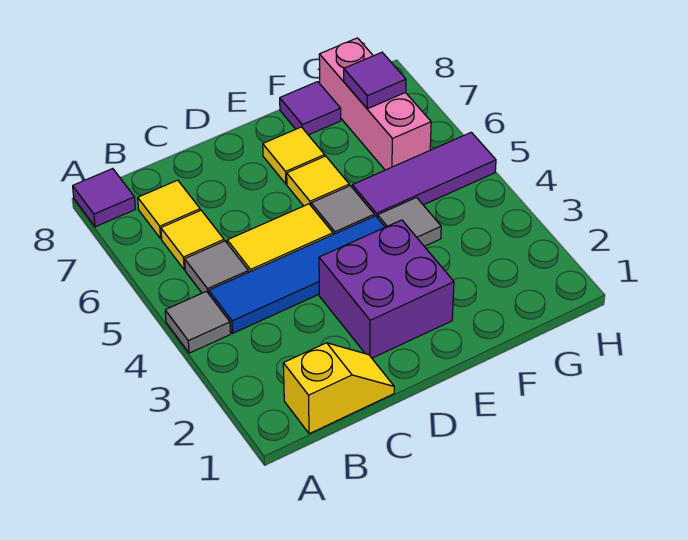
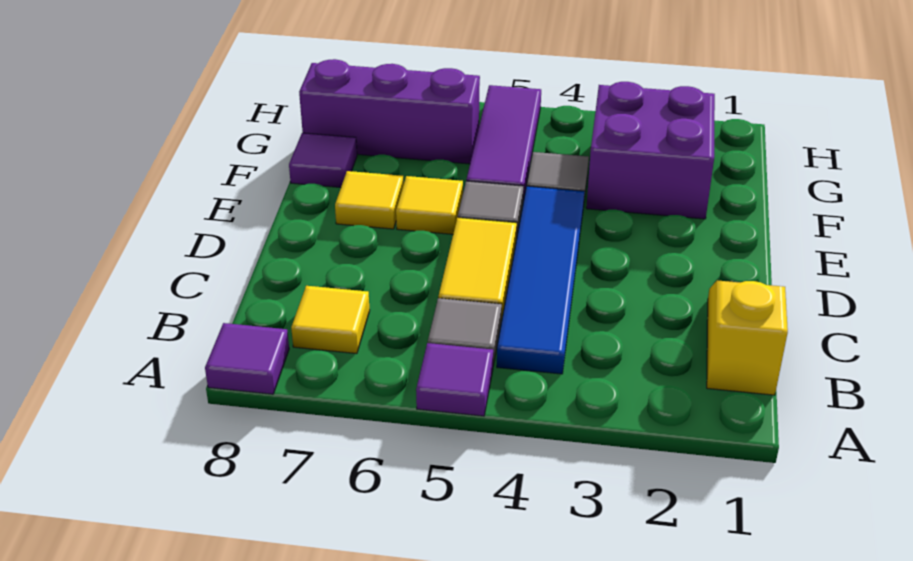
grey 1x1 tile [165,291,231,353] -> none
yellow 1x1 tile [161,210,224,270] -> none
purple 2x2 brick [319,220,454,358] -> purple 2x2 brick moved to [586,82,715,219]
pink 1x3 brick [319,38,431,170] -> purple 1x3 brick [299,59,480,164]
purple 1x1 tile [344,52,406,109] -> purple 1x1 tile moved to [416,343,493,416]

